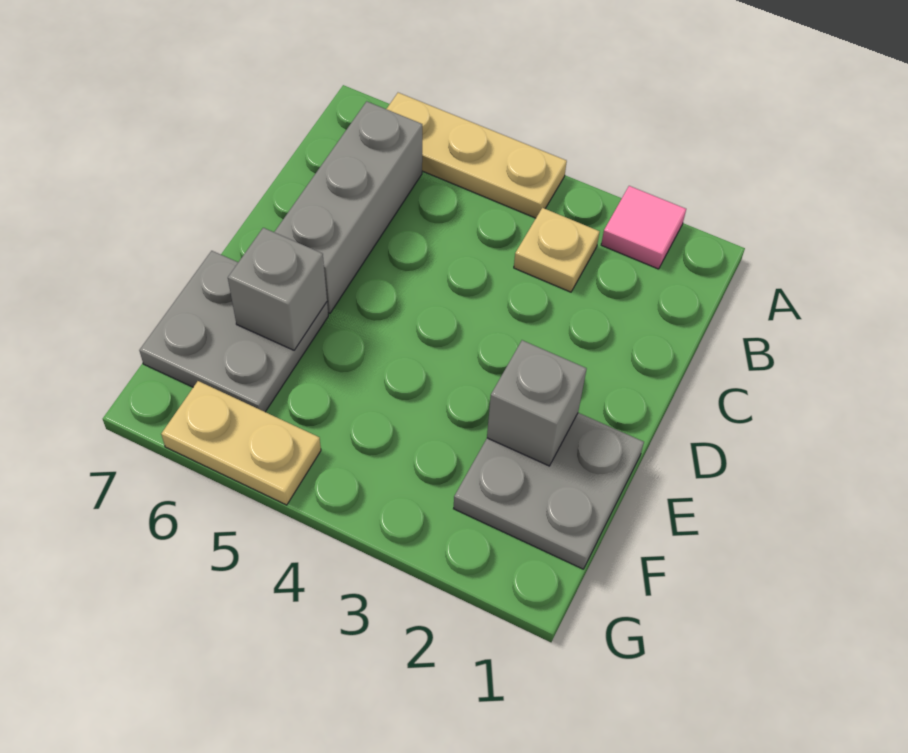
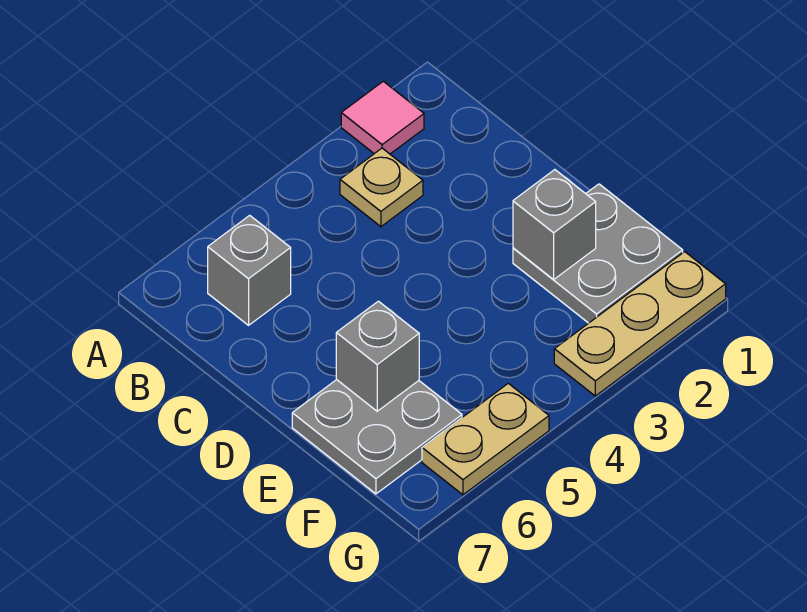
tan 1x3 plate [387,93,567,218] -> tan 1x3 plate moved to [554,252,726,396]
grey 1x3 brick [274,101,422,314] -> grey 1x1 brick [208,215,291,325]

